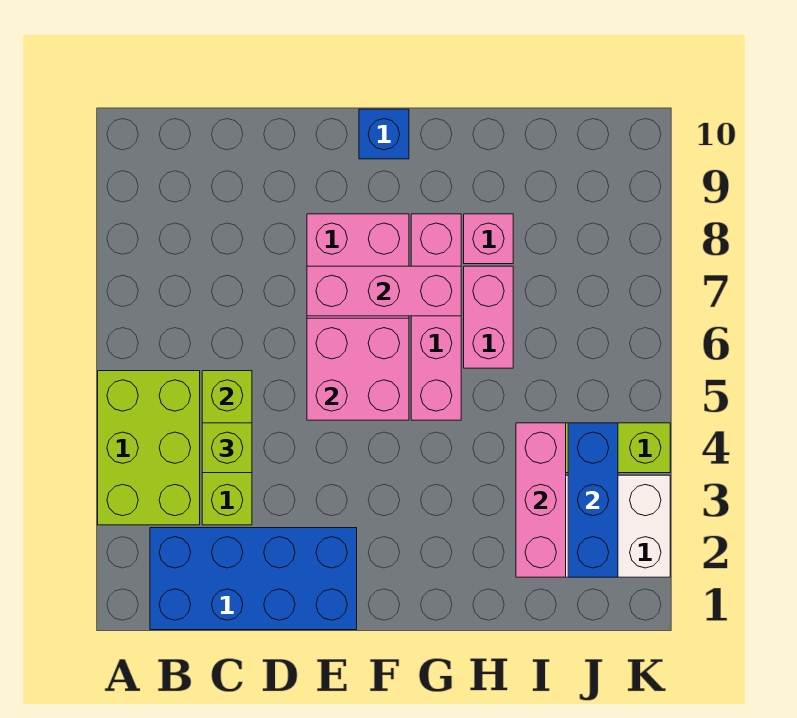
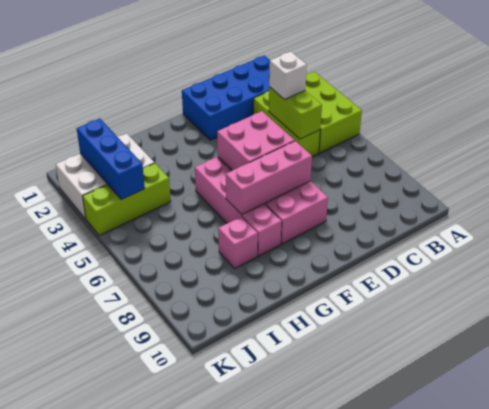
lime 1x1 brick [202,423,252,473] -> white 1x1 brick [269,52,307,100]
blue 1x1 brick [359,109,409,159] -> none
pink 1x2 brick [464,266,513,368] -> none
pink 1x3 brick [516,423,566,577] -> none

